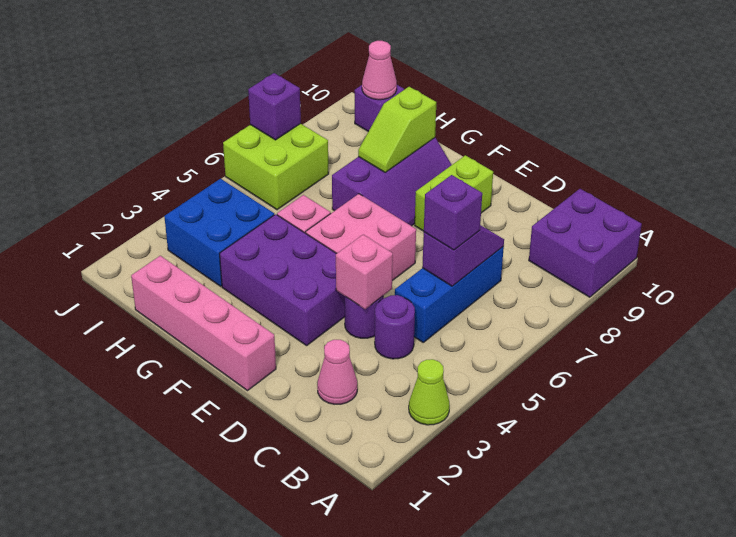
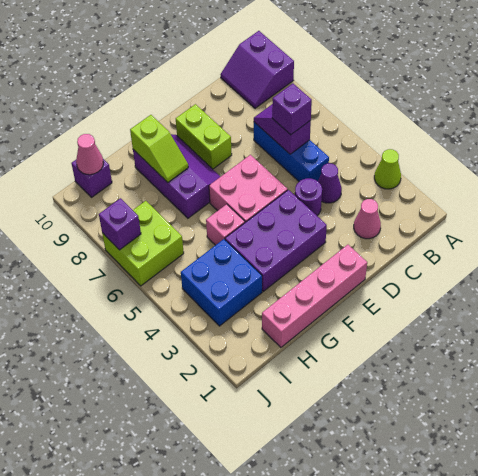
purple 2x2 brick [529,189,642,297] -> purple 2x2 slope [221,31,294,108]
purple 1x1 round brick [375,295,415,359] -> purple 1x1 cone [318,163,342,203]
pink 1x1 brick [336,235,393,309] -> none

